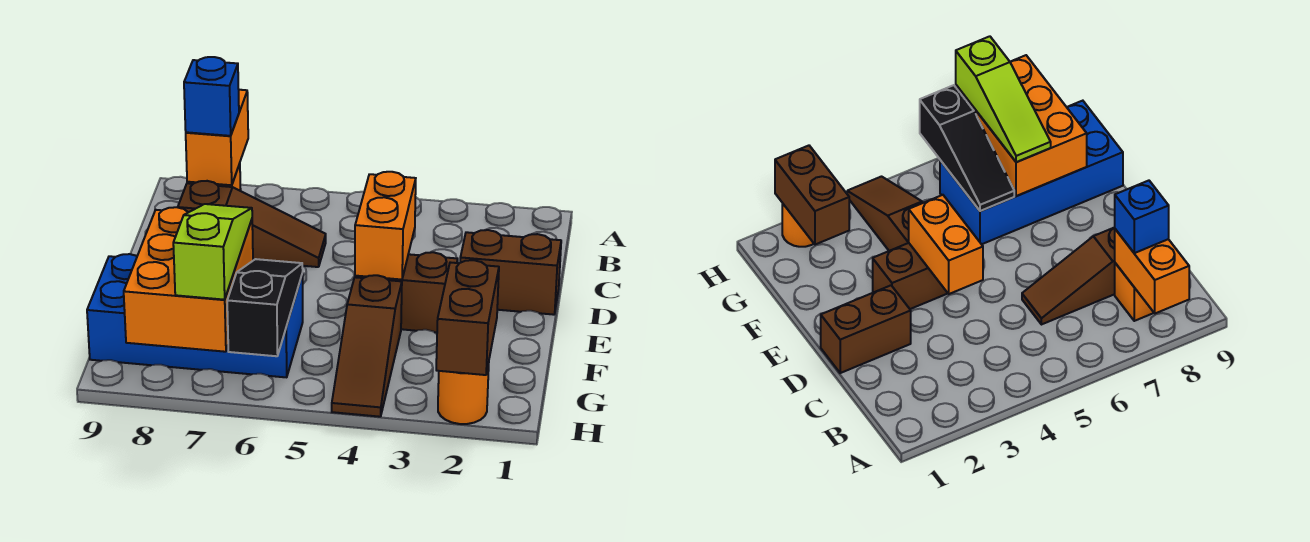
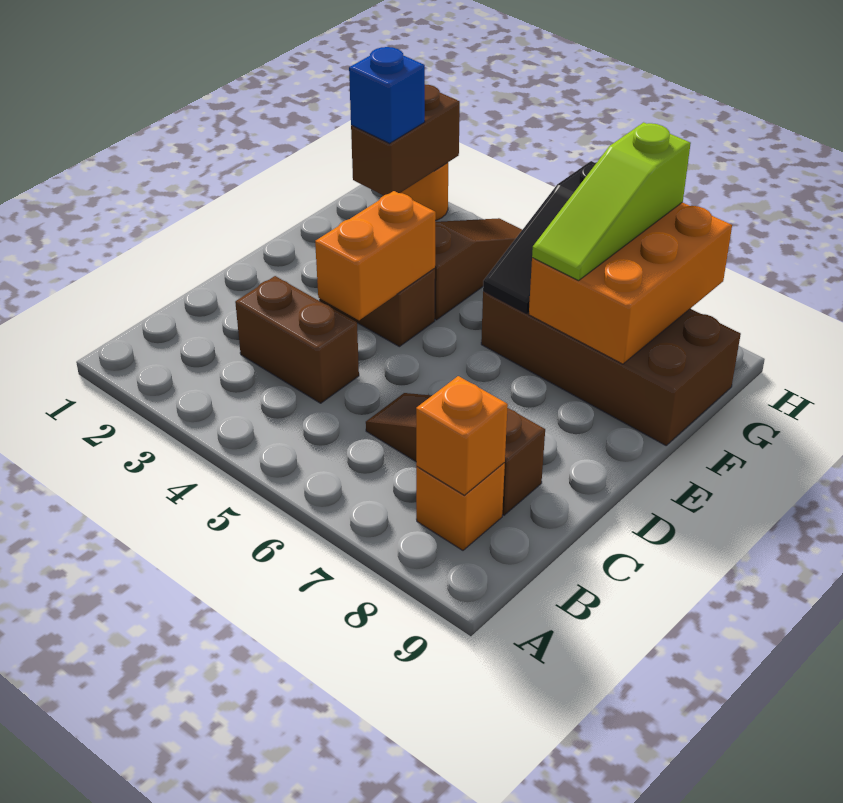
orange 1x2 brick [186,90,248,185] -> orange 1x1 brick [416,376,508,495]
blue 1x1 brick [184,57,239,136] -> blue 1x1 brick moved to [349,47,425,143]
brown 1x2 brick [460,230,561,315] -> brown 1x2 brick moved to [235,276,359,403]
blue 2x4 brick [87,254,303,377] -> brown 2x4 brick [481,291,741,445]

